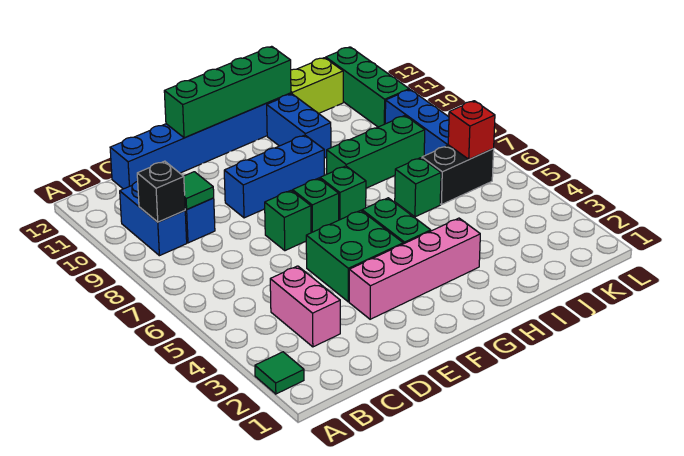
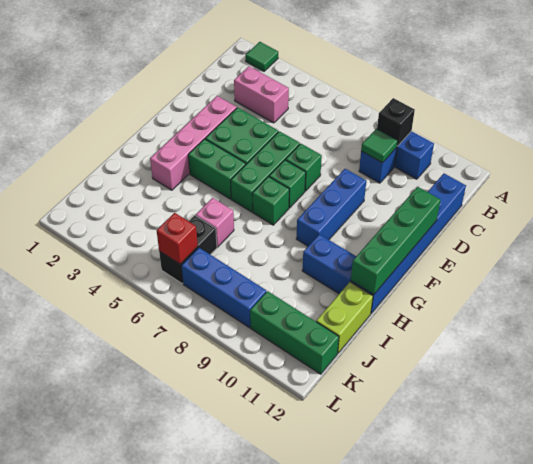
green 1x3 brick [327,116,425,188] -> green 1x3 brick moved to [231,131,300,212]
green 1x1 brick [395,158,441,217] -> pink 1x1 brick [196,198,234,247]

